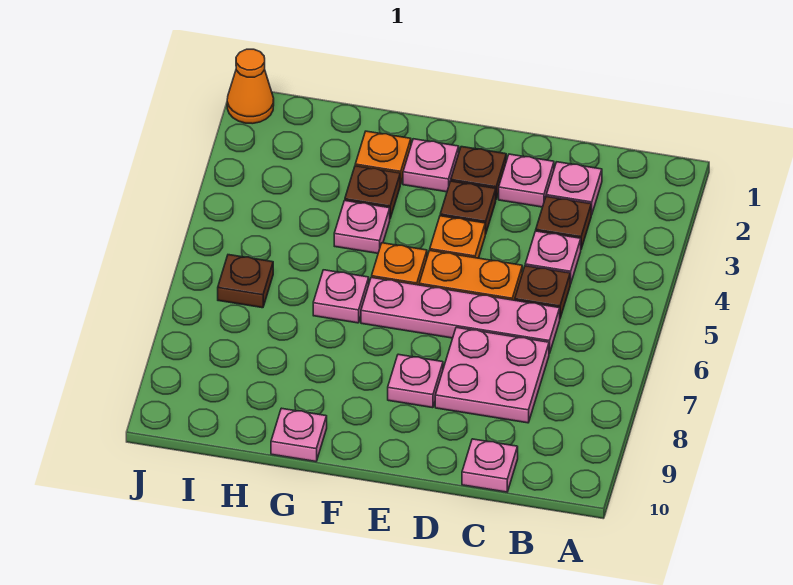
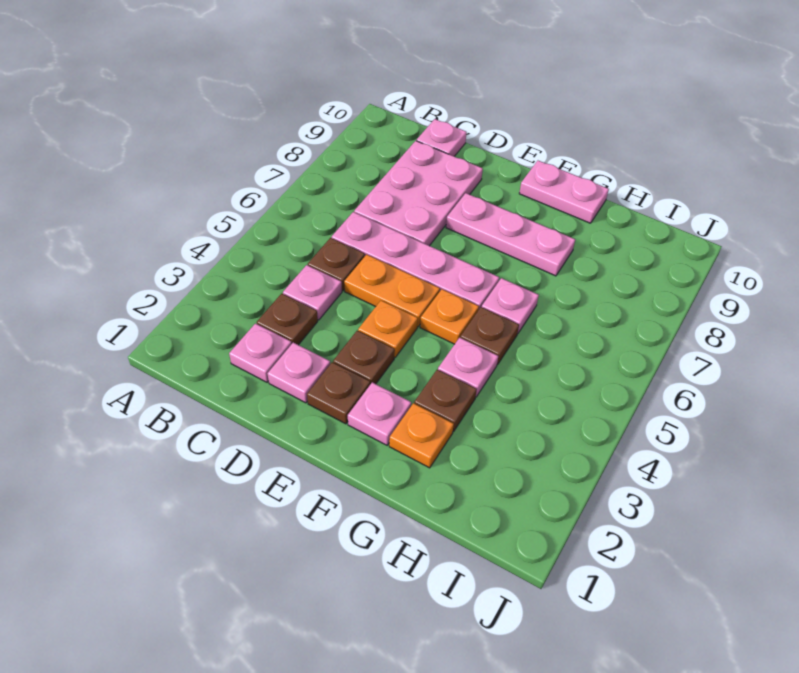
pink 2x2 plate [435,327,549,423] -> pink 2x3 plate [354,141,483,246]
pink 1x1 plate [388,354,443,408] -> pink 1x3 plate [446,193,575,276]
pink 1x1 plate [271,408,327,462] -> pink 1x2 plate [519,161,609,223]
brown 1x1 plate [218,255,273,308] -> brown 1x1 plate moved to [460,307,519,365]
orange 1x1 cone [227,49,274,124] -> none

